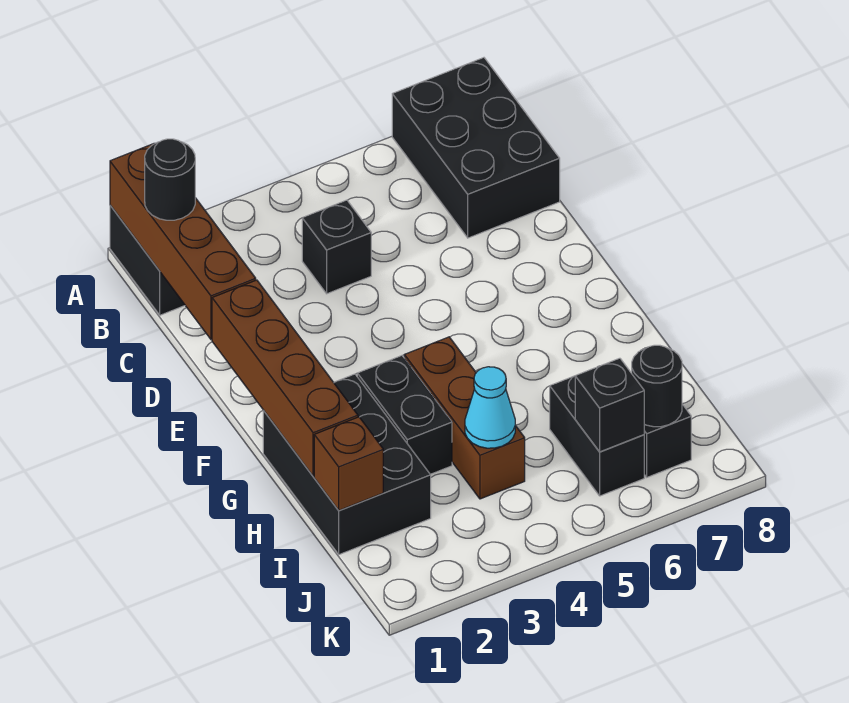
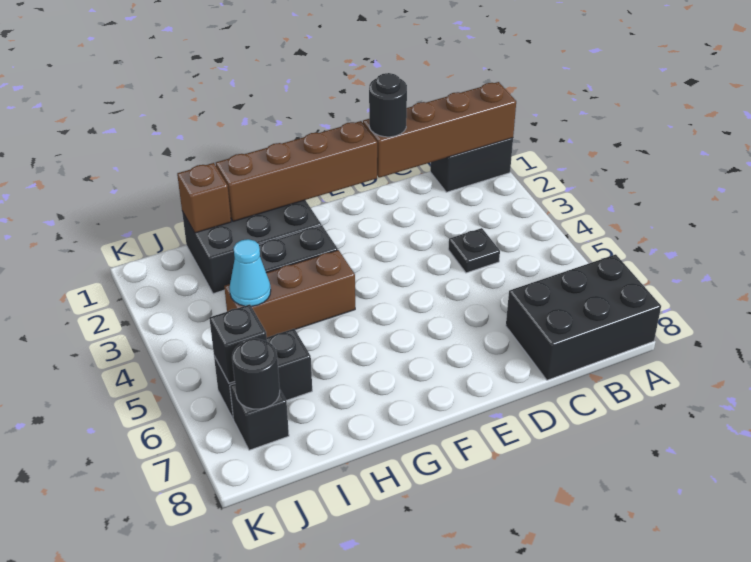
black 1x1 round brick [145,139,195,220] -> black 1x1 round brick moved to [369,73,407,137]
black 1x1 brick [302,200,371,294] -> black 1x1 plate [448,228,500,273]

